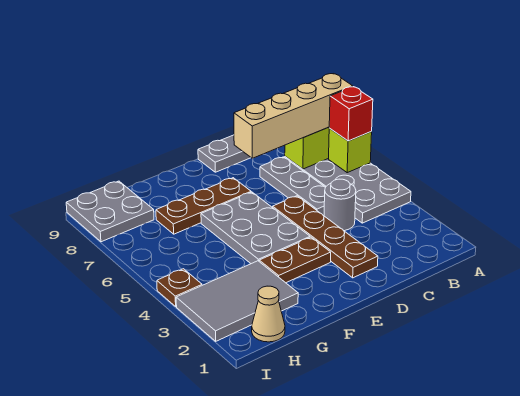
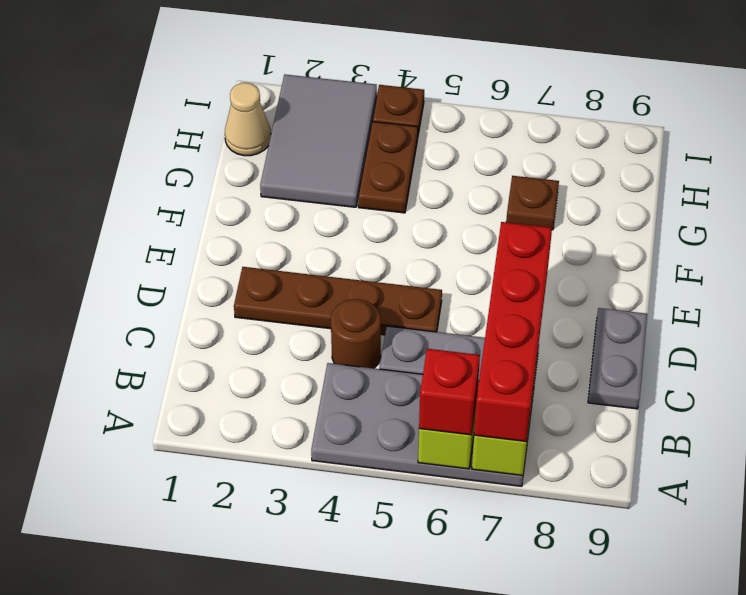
tan 1x4 brick [234,74,353,158] -> red 1x4 brick [474,222,552,442]
grey 1x1 round brick [324,179,356,231] -> brown 1x1 round brick [331,299,381,368]
brown 1x2 plate [259,237,331,283] -> brown 1x2 plate moved to [358,122,418,213]
grey 2x3 plate [201,192,310,264] -> none
brown 1x3 plate [156,178,251,234] -> brown 1x1 plate [506,176,559,230]
grey 2x2 plate [66,181,154,242] -> none

